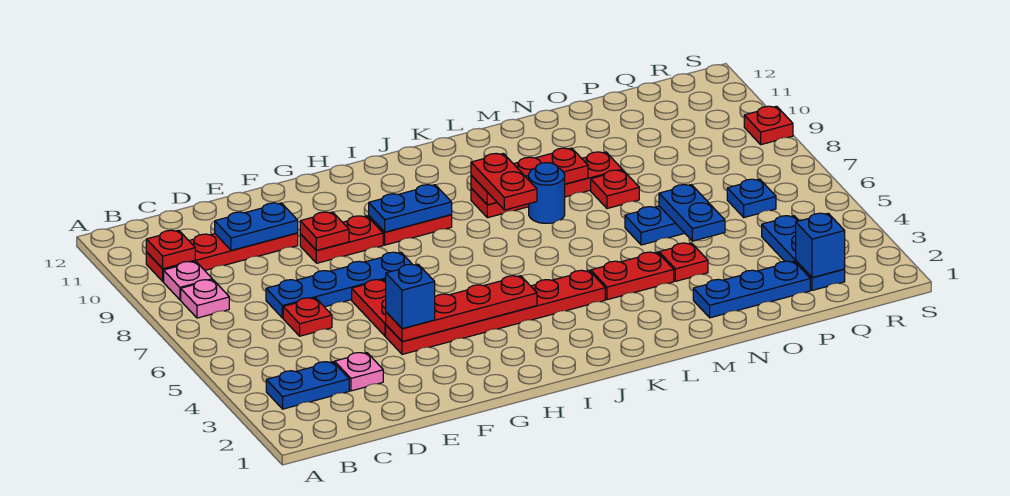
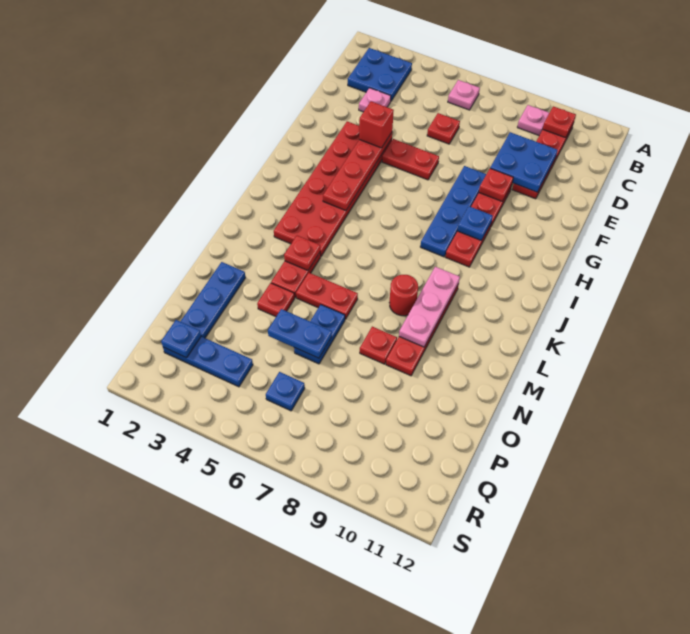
blue 1x2 plate [266,362,349,409] -> blue 2x2 plate [348,48,412,101]
pink 1x1 plate [181,280,229,318] -> pink 1x1 plate moved to [448,80,480,110]
blue 1x4 plate [266,252,413,318] -> blue 1x4 plate moved to [420,166,486,257]
blue 1x2 plate [215,203,298,250] -> blue 2x2 plate [490,132,557,192]
red 1x6 plate [386,270,605,354] -> red 2x6 plate [274,121,392,256]
blue 1x1 brick [386,264,435,329] -> red 1x1 brick [359,101,394,148]
blue 1x2 plate [369,185,452,232] -> blue 1x1 plate [457,206,493,241]
red 1x2 plate [471,153,537,210] -> red 1x2 plate moved to [296,273,358,319]
red 1x3 plate [471,148,588,205] -> pink 1x3 plate [399,267,460,347]
blue 1x1 round brick [529,163,565,223] -> red 1x1 round brick [389,275,418,316]
blue 1x1 brick [796,213,845,278] -> blue 1x1 plate [161,320,201,358]
red 1x1 plate [744,106,793,145] -> red 1x1 plate moved to [284,236,320,270]

